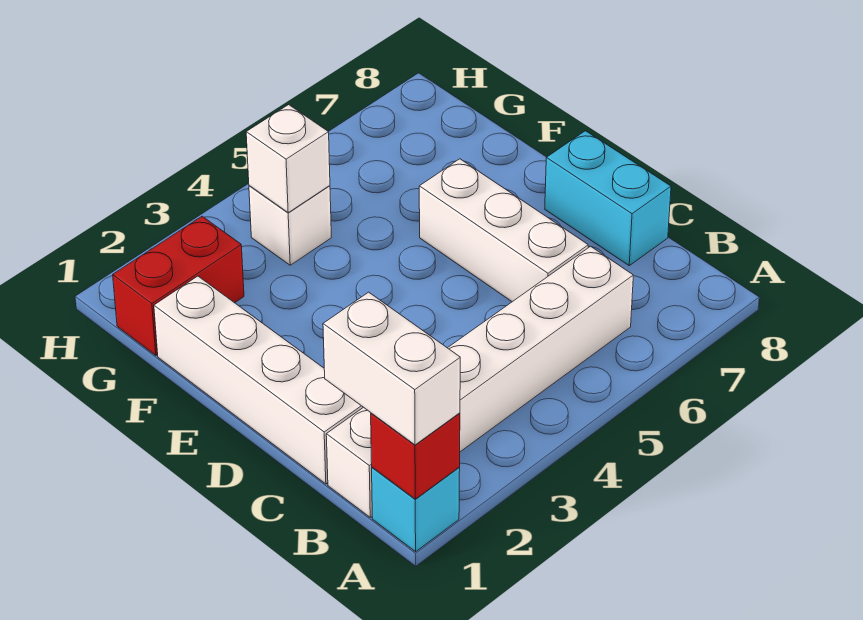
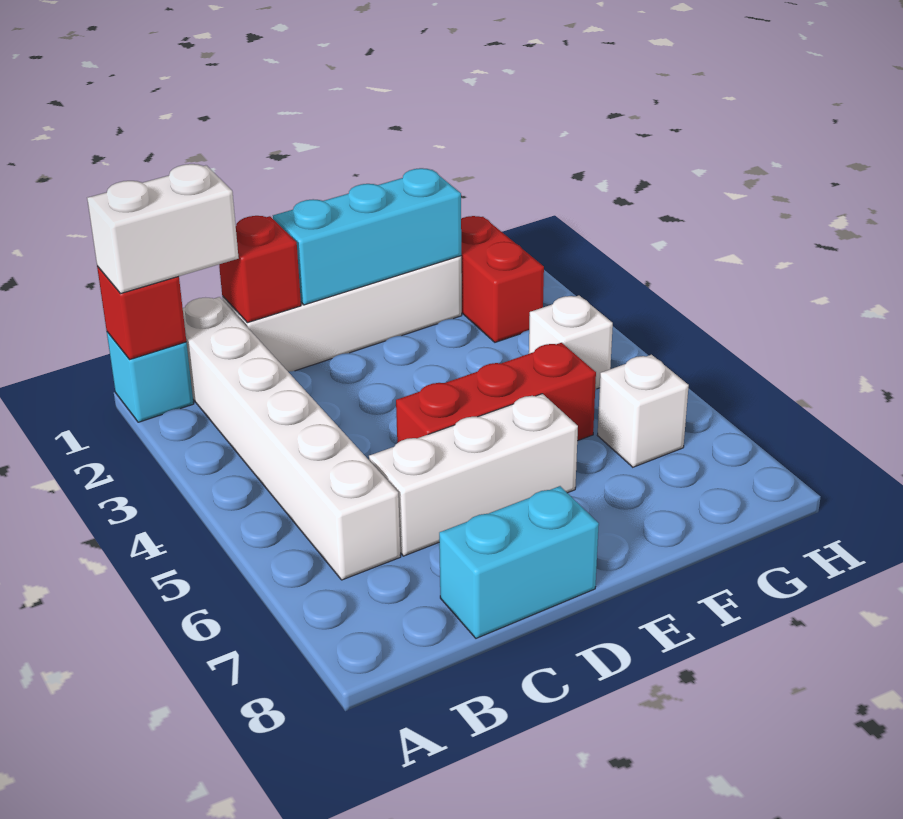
none -> red 1x1 brick [219,216,301,323]
none -> cyan 1x3 brick [273,168,461,305]
none -> red 1x3 brick [396,343,596,443]
white 1x1 brick [246,105,330,213] -> white 1x1 brick moved to [597,355,689,467]

